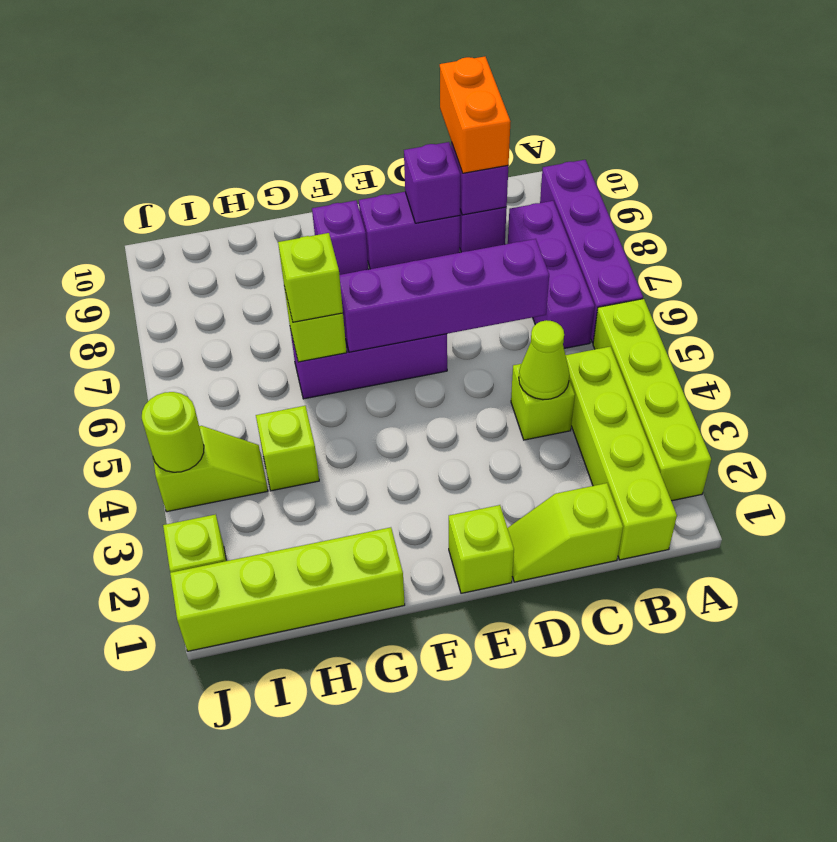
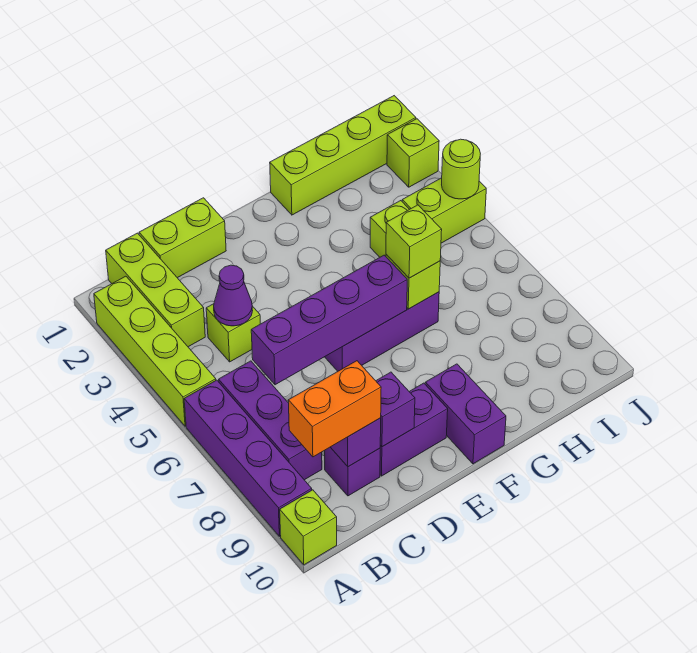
lime 1x4 brick [566,347,677,560] -> lime 1x3 brick [106,233,205,347]
lime 1x2 slope [508,483,623,582] -> lime 1x2 brick [139,198,226,278]
lime 1x1 cone [519,320,570,400] -> purple 1x1 cone [214,265,253,326]
orange 1x2 brick [440,57,511,173] -> orange 1x2 brick turned to [288,361,381,457]
lime 1x1 brick [449,505,514,593] -> lime 1x1 brick moved to [280,490,337,565]
purple 1x1 brick [312,200,368,275] -> purple 1x2 brick [425,364,506,464]
lime 1x2 slope [153,426,268,512] -> lime 1x2 brick [402,178,486,243]

